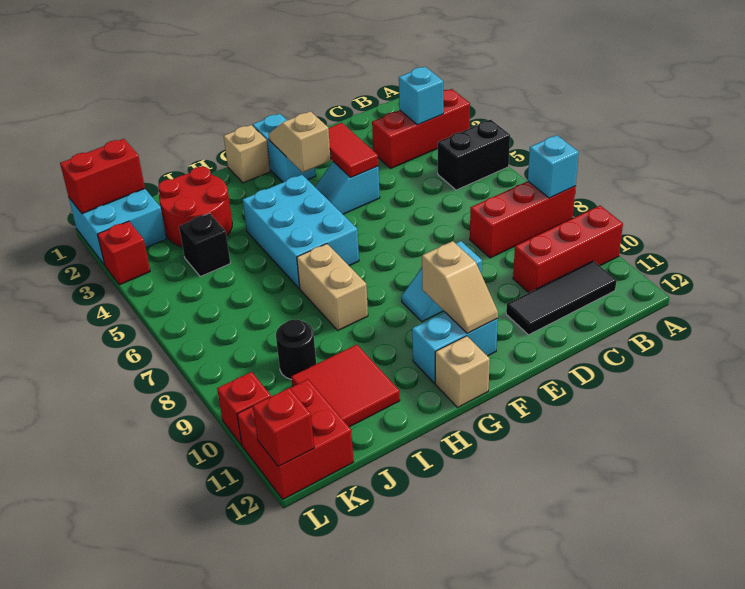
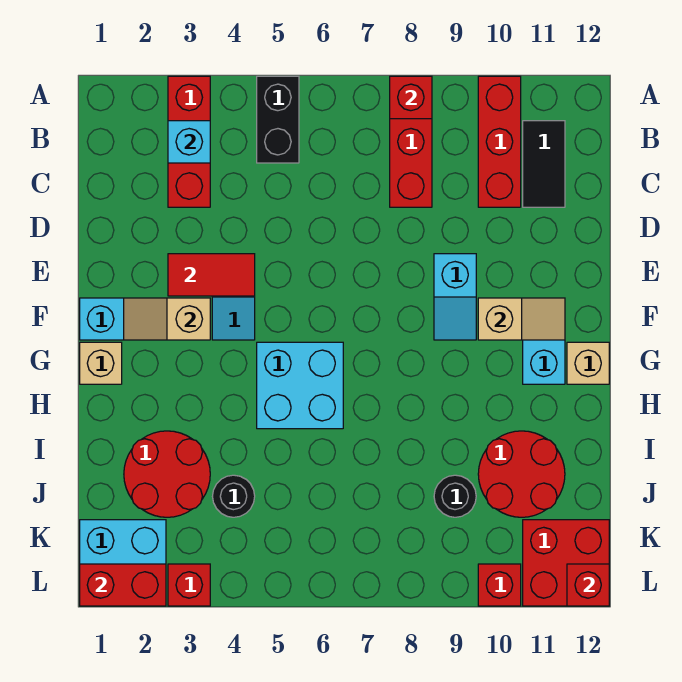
cyan 1x1 brick [528,135,579,198] -> red 1x1 brick [390,76,432,119]
black 1x3 tile [506,261,616,335] -> black 1x2 tile [523,121,565,207]
cyan 2x3 brick [243,175,359,288] -> cyan 2x2 brick [257,342,343,429]
tan 1x2 brick [297,244,368,330] -> none
red 2x2 tile [291,345,400,427] -> red 2x2 round brick [478,431,565,517]
black 1x1 brick [179,213,230,277] -> black 1x1 round brick [213,475,255,517]
red 1x2 brick [60,139,145,214] -> red 1x2 brick turned to [80,564,166,606]

